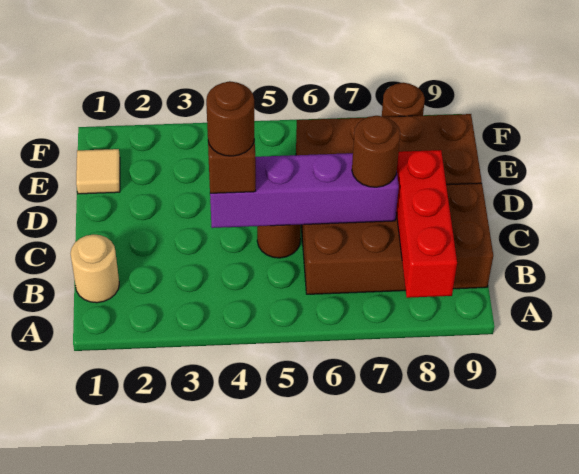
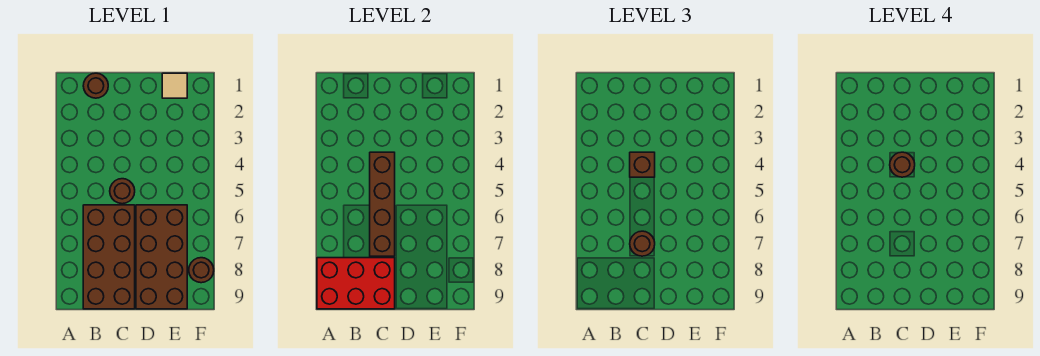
red 1x3 brick [396,150,457,298] -> red 2x3 brick [317,258,395,309]
tan 1x1 round brick [70,234,119,303] -> brown 1x1 round brick [83,73,108,98]
purple 1x4 brick [210,153,399,228] -> brown 1x4 brick [370,152,395,256]

